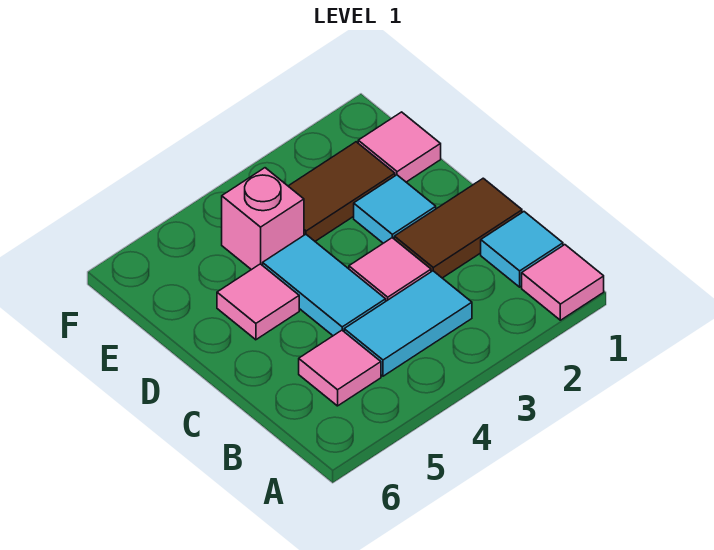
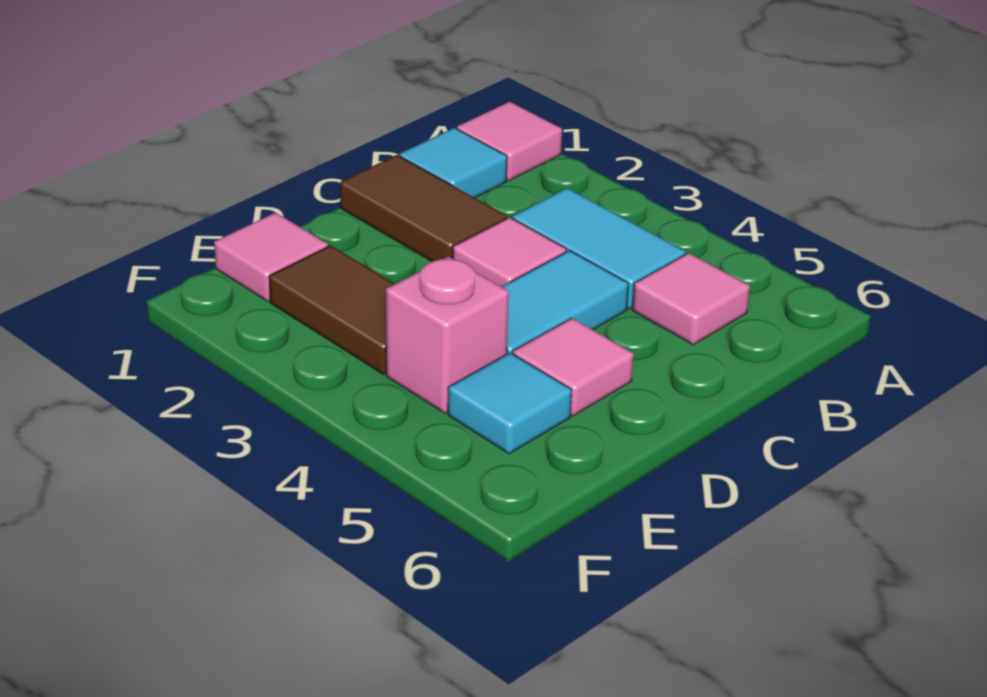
cyan 1x1 tile [354,175,436,243] -> cyan 1x1 tile moved to [448,353,572,454]

